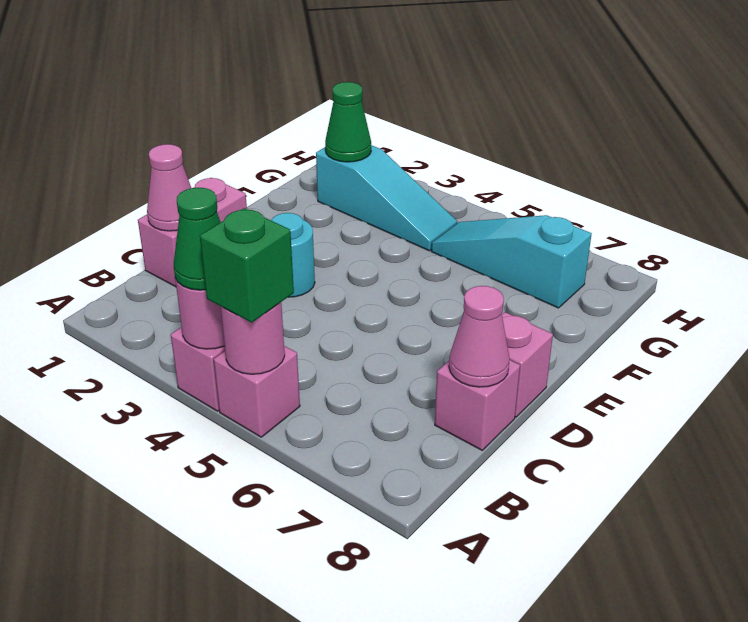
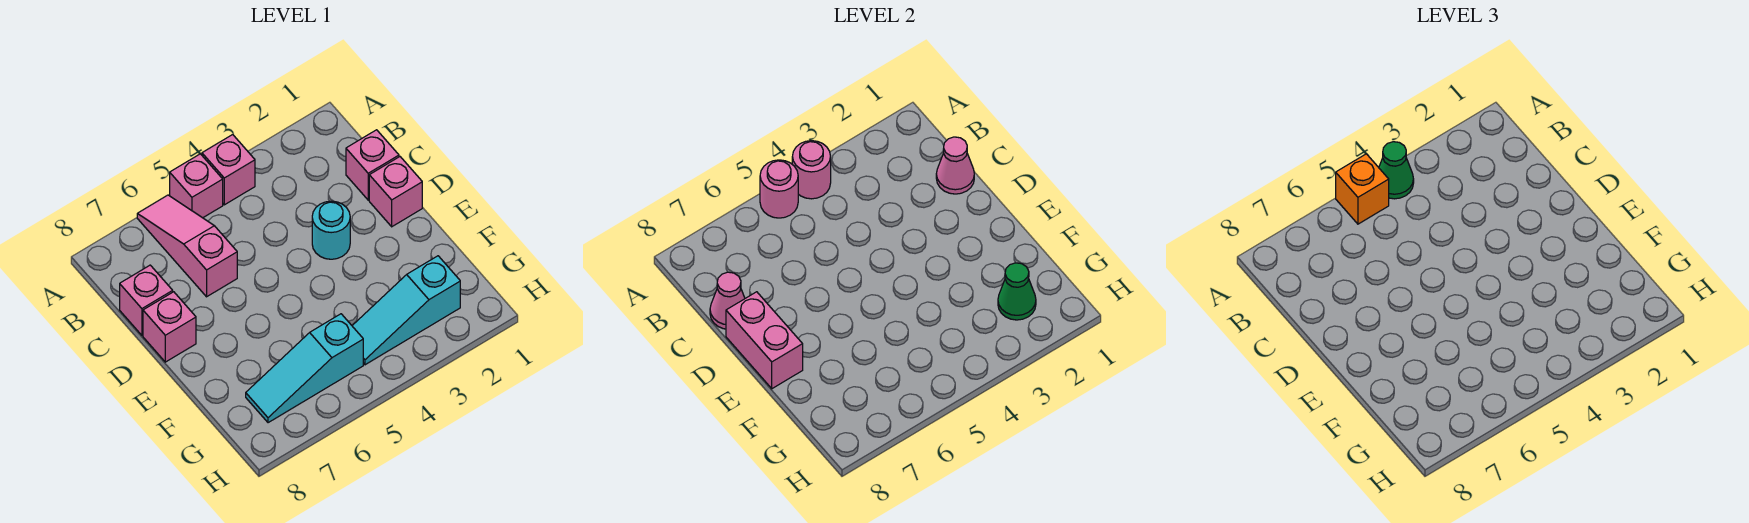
green 1x1 brick [200,208,294,323] -> orange 1x1 brick [1336,154,1389,224]
none -> pink 1x3 slope [137,195,237,297]
none -> pink 1x2 brick [726,292,803,389]
cyan 1x3 slope [431,215,592,308] -> cyan 1x3 slope turned to [246,314,363,423]

